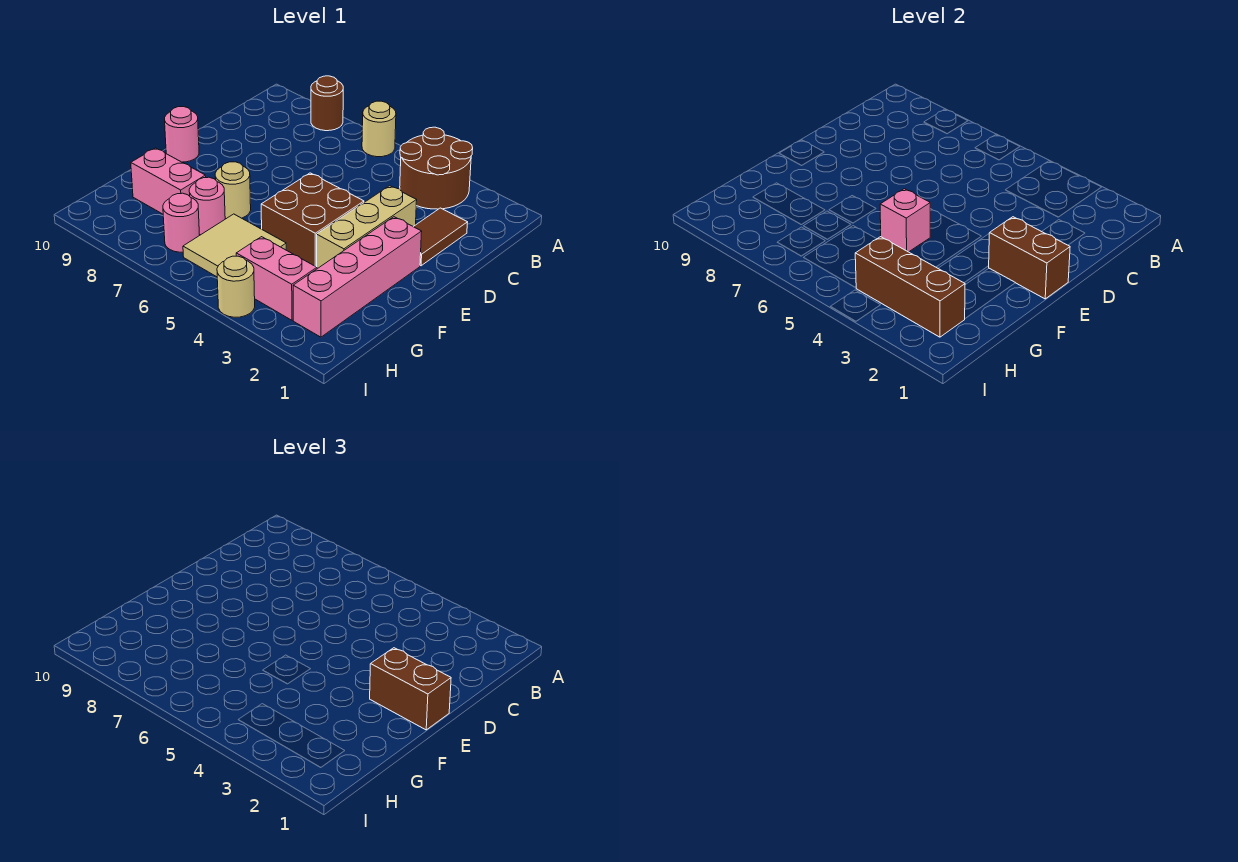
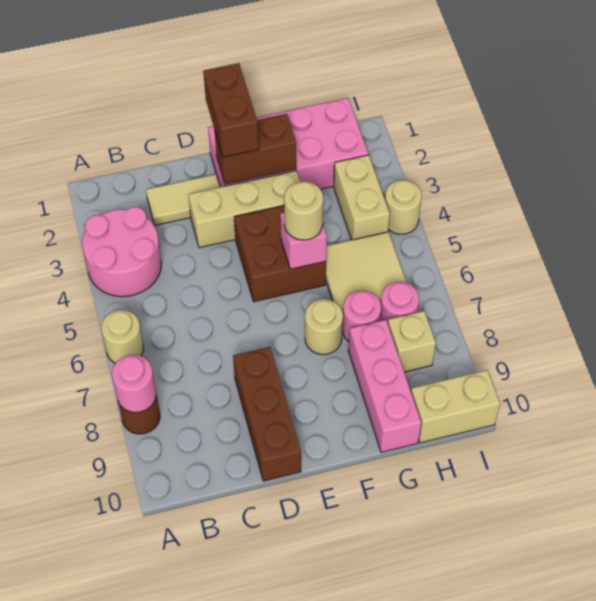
brown 2x2 round brick [400,127,473,209] -> pink 2x2 round brick [82,207,162,297]
brown 1x2 tile [414,208,468,266] -> tan 1x2 tile [146,174,220,226]
brown 1x2 brick [989,217,1070,299] -> brown 1x2 brick turned to [215,114,296,184]
pink 1x4 brick [293,217,422,337] -> pink 2x4 brick [208,98,368,189]
pink 1x1 round brick [165,107,199,162] -> pink 1x1 round brick moved to [112,355,156,413]
none -> tan 1x1 round brick [284,181,323,240]
pink 1x2 brick [131,148,206,214] -> pink 1x3 brick [348,320,421,452]
brown 1x3 brick [855,237,965,337] -> brown 1x3 brick moved to [233,347,301,481]
pink 1x2 brick [236,237,317,320] -> tan 1x2 brick [334,155,390,240]
none -> tan 1x1 brick [388,311,436,372]
none -> tan 1x2 brick [411,370,500,443]

